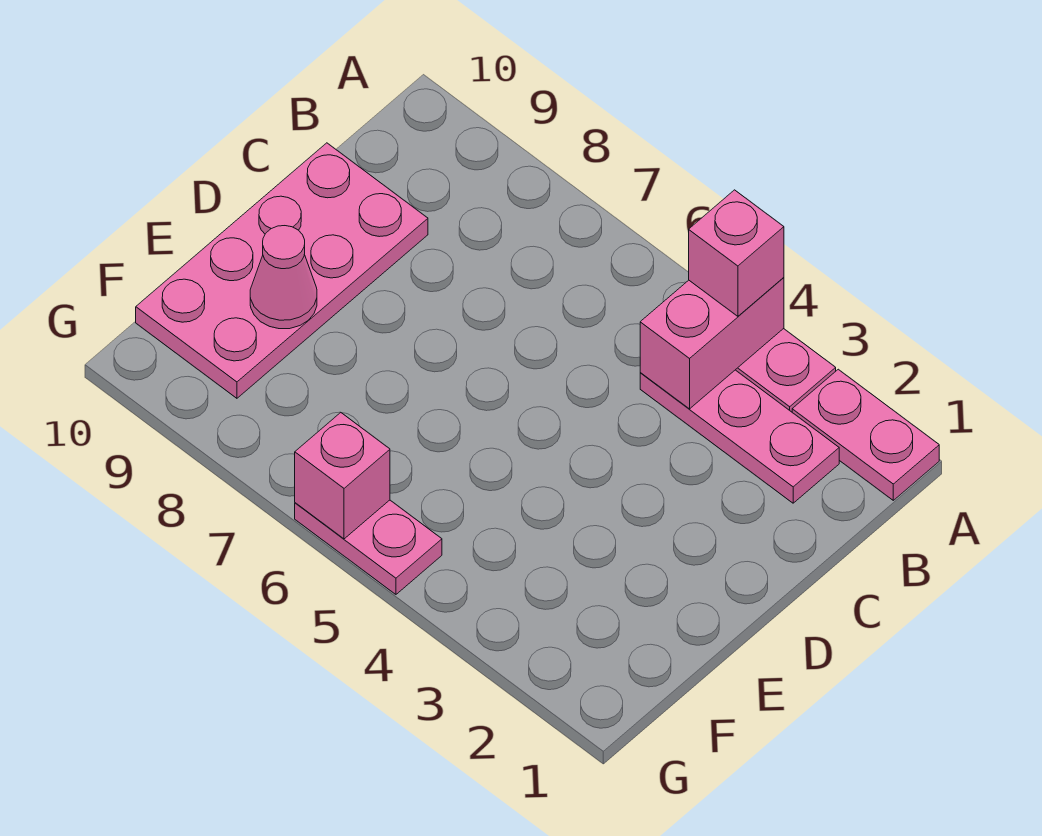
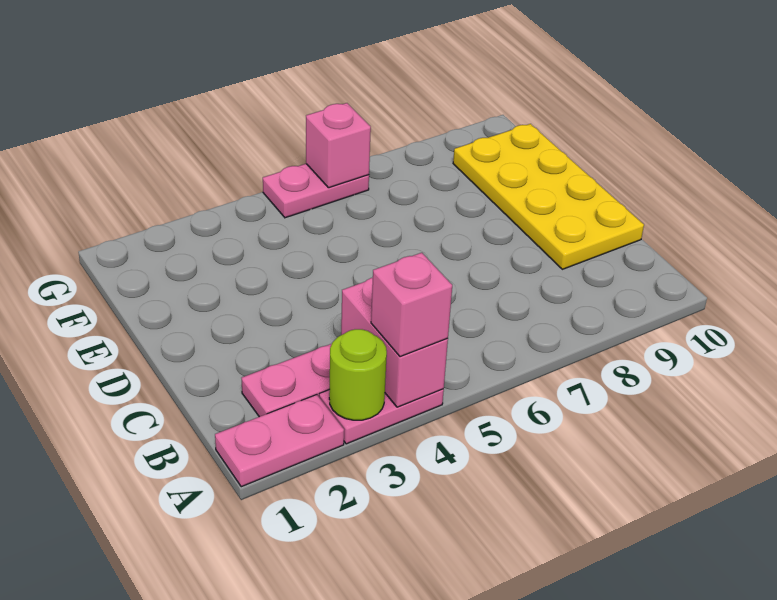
none -> lime 1x1 round brick [329,329,387,420]
pink 2x4 plate [136,143,428,398] -> yellow 2x4 plate [453,124,644,269]
pink 1x1 cone [250,226,317,329] -> none

